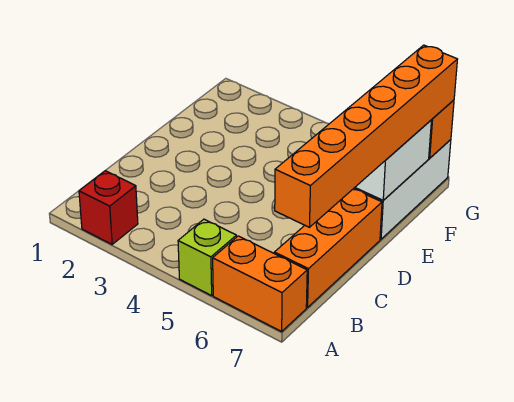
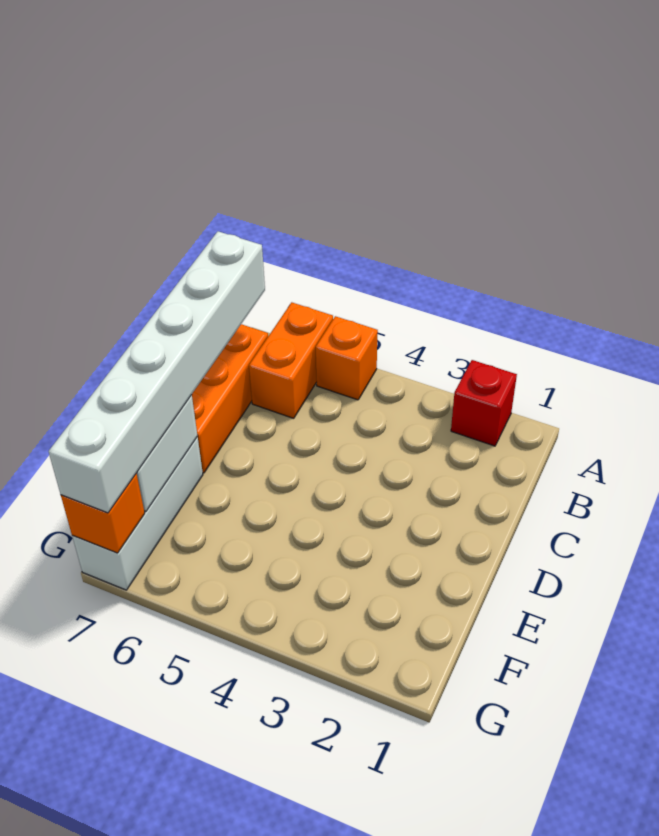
lime 1x1 brick [178,219,237,296] -> orange 1x1 brick [316,316,378,400]
orange 1x2 brick [213,236,307,332] -> orange 1x2 brick turned to [249,302,333,418]
orange 1x6 brick [275,45,458,227] -> white 1x6 brick [49,231,265,513]

